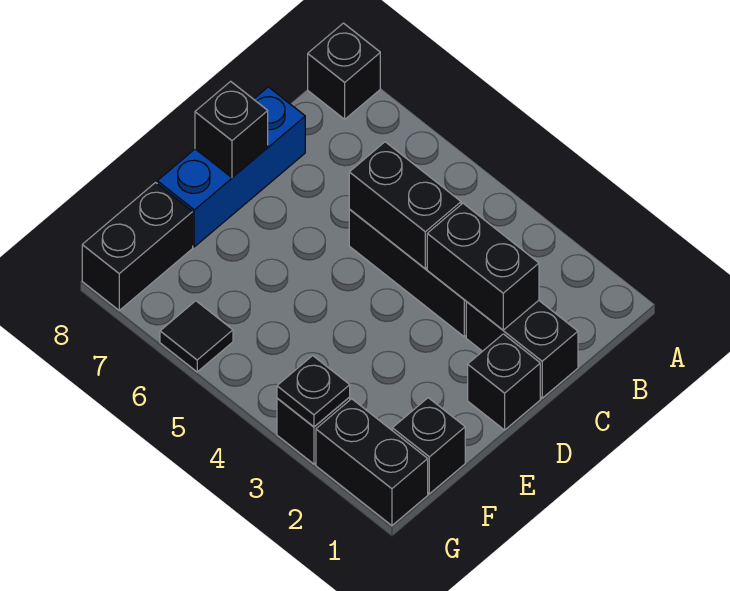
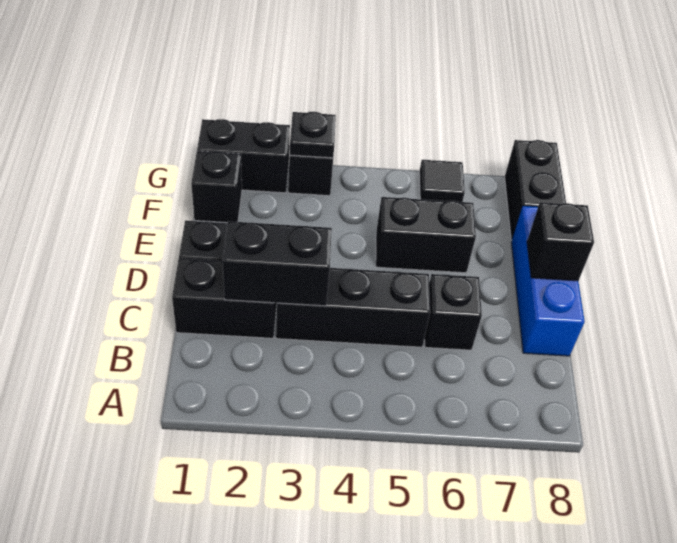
black 1x1 brick [308,23,380,119] -> black 1x1 brick moved to [424,274,482,350]
black 1x2 brick [349,142,461,269] -> black 1x2 brick moved to [376,197,476,273]

